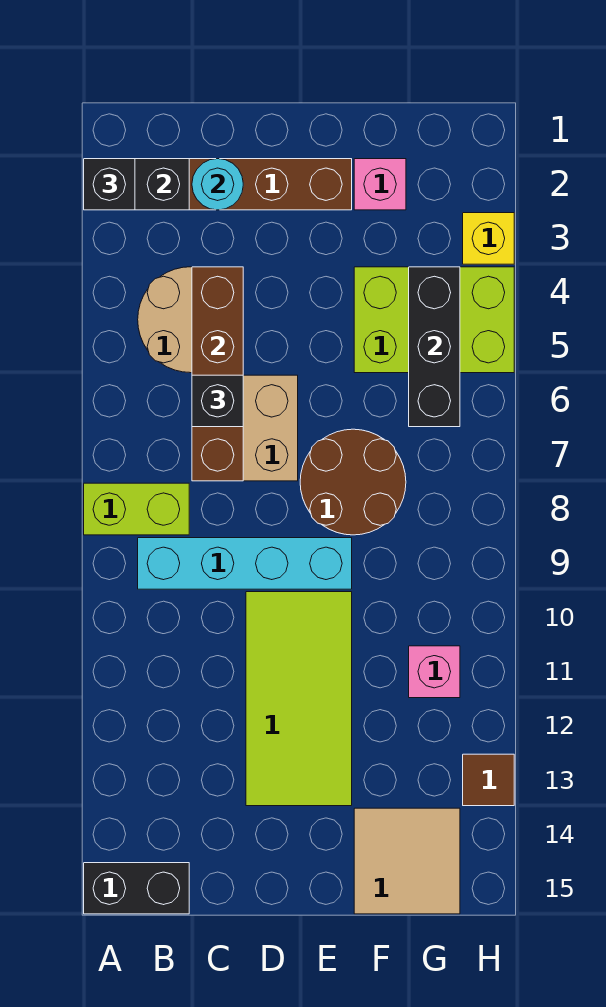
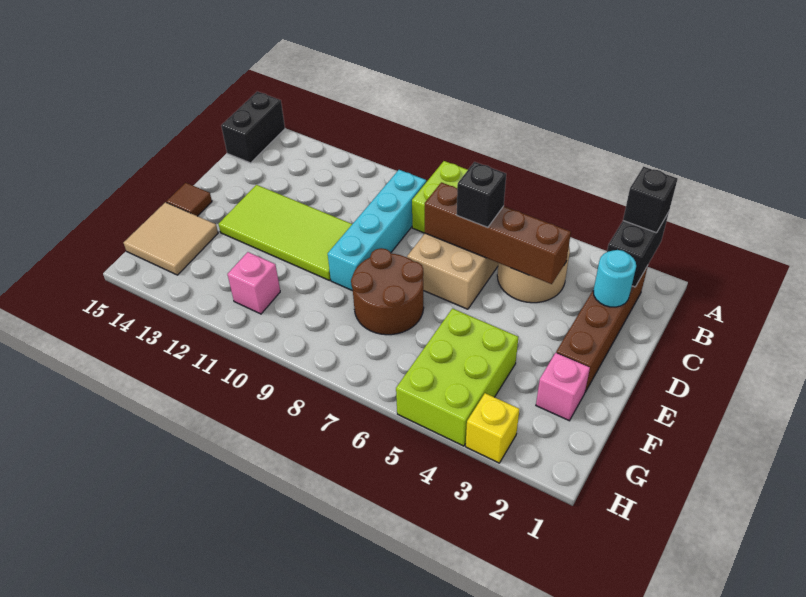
black 1x3 brick [409,267,460,427] -> none
brown 1x1 tile [463,754,514,806] -> brown 1x1 tile moved to [167,183,212,216]

